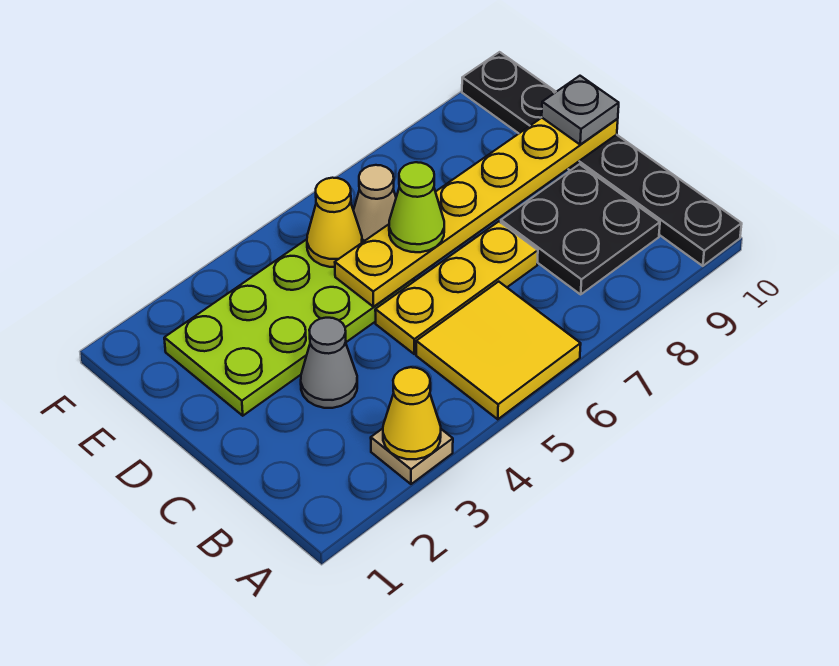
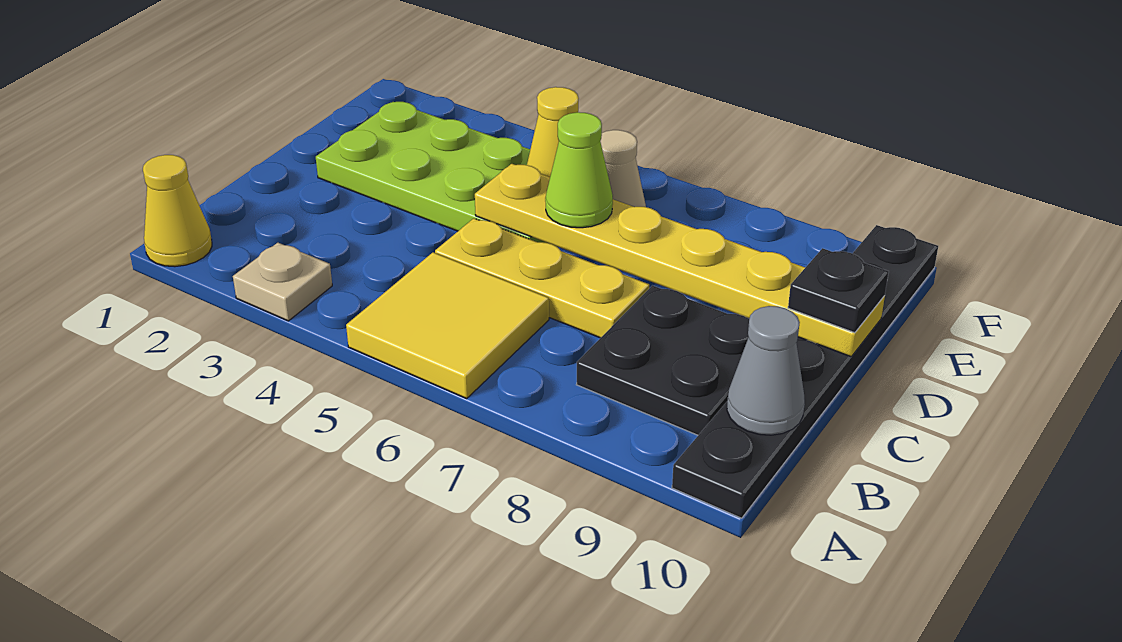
yellow 1x1 cone [383,367,441,459] -> yellow 1x1 cone moved to [143,155,212,267]
grey 1x1 cone [301,318,357,408] -> grey 1x1 cone moved to [727,306,805,435]
grey 1x1 plate [542,76,619,144] -> black 1x1 plate [788,248,889,333]

